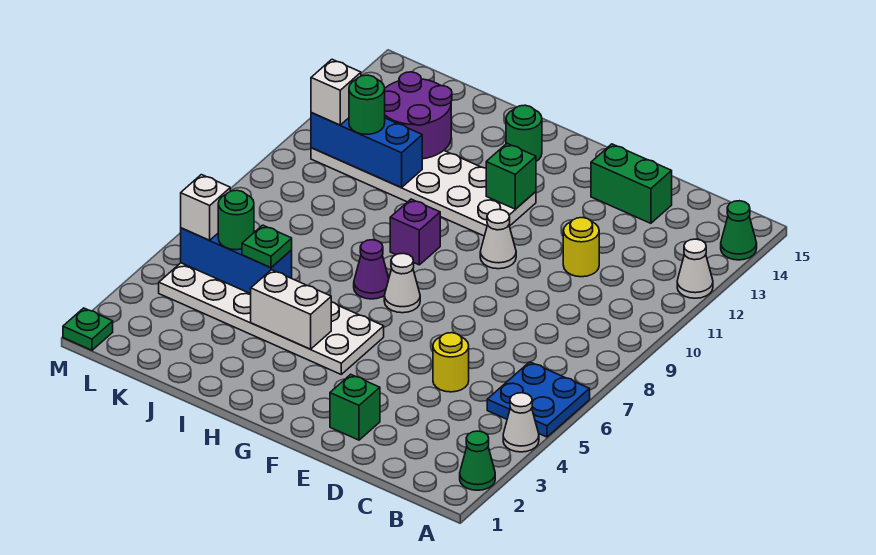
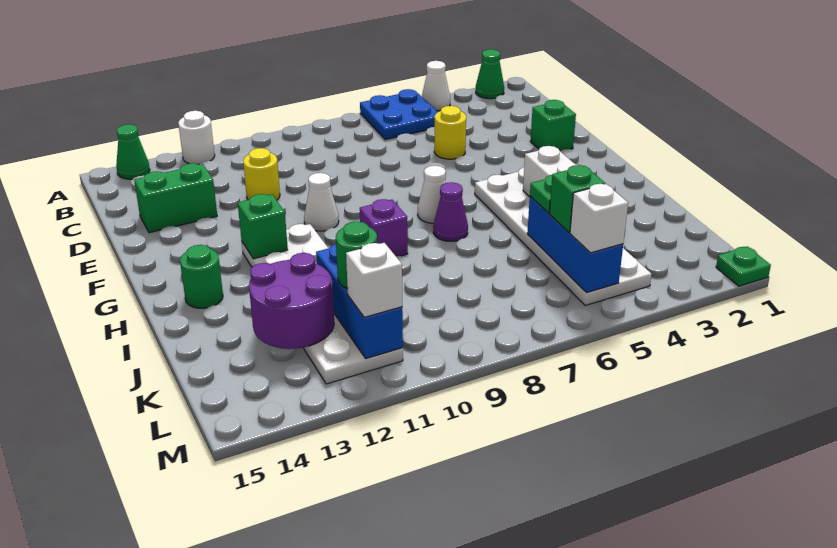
white 1x1 cone [677,239,713,298] -> white 1x1 round brick [178,111,215,164]
green 1x2 brick [591,144,672,223] -> green 1x2 brick turned to [134,163,217,233]
green 1x1 round brick [218,190,254,250] -> green 1x1 brick [549,165,605,232]

